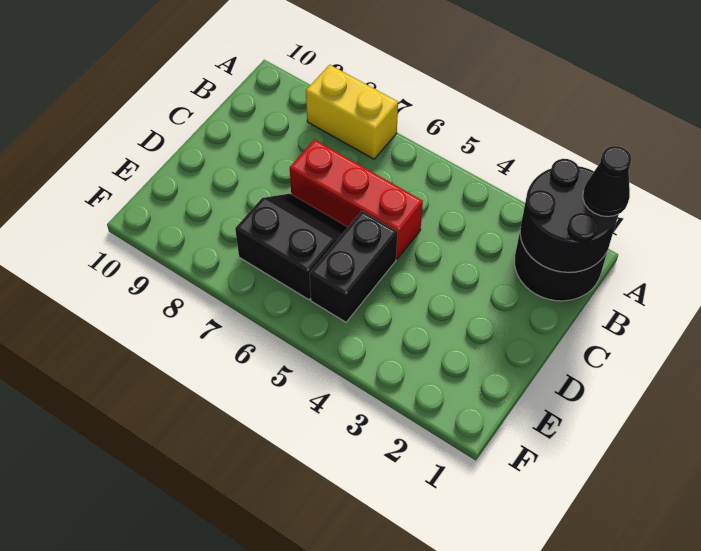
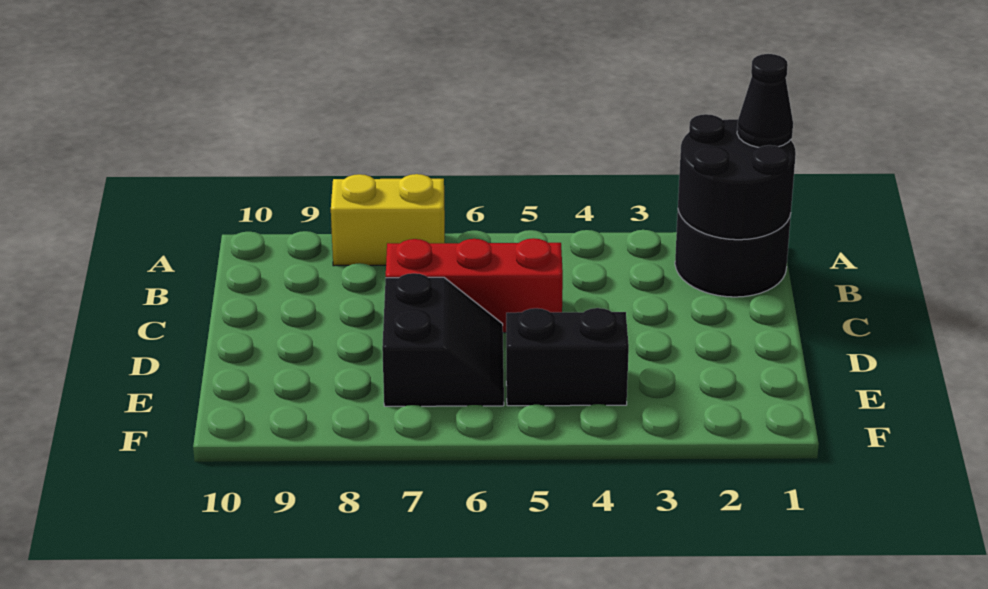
black 1x2 brick [310,211,398,322] -> black 1x2 brick turned to [506,308,629,406]
black 2x2 slope [235,194,348,300] -> black 2x2 slope turned to [382,273,504,406]

